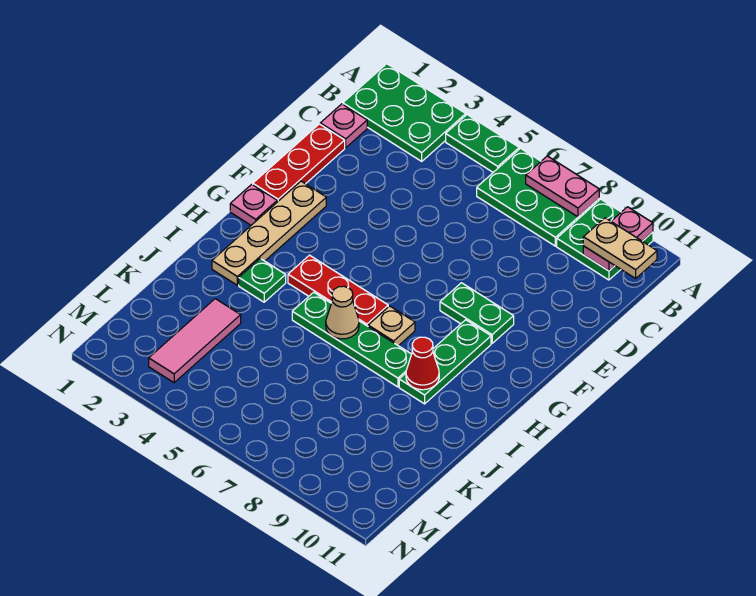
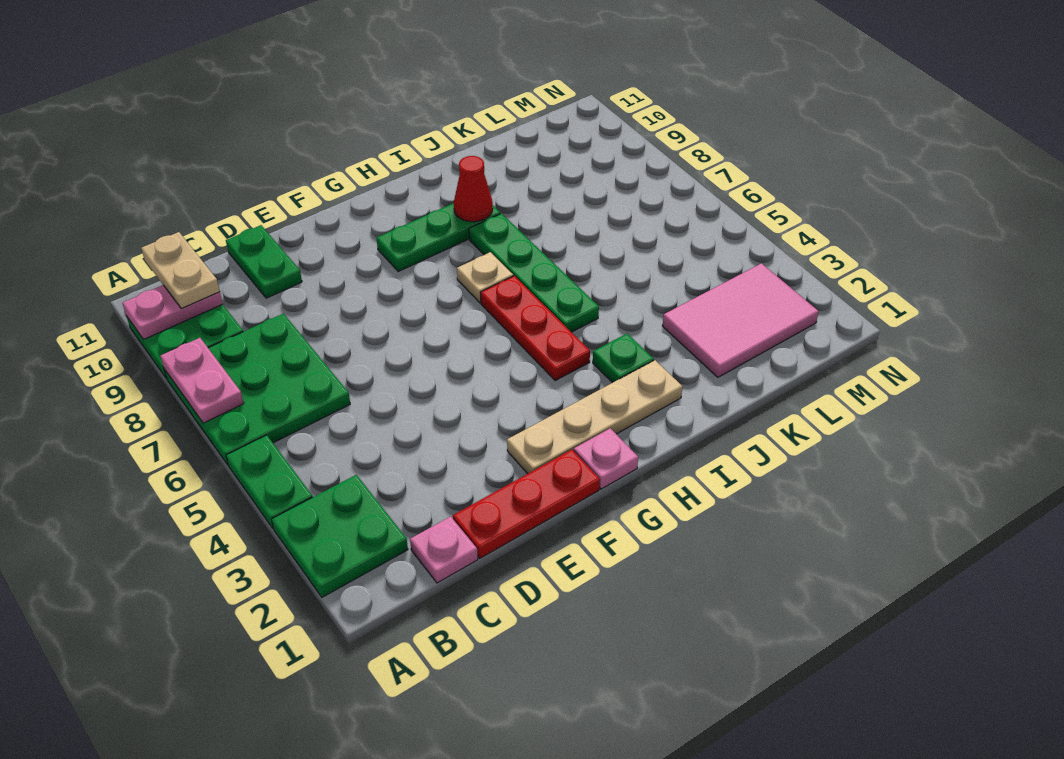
green 2x3 plate [343,64,466,161] -> green 2x2 plate [272,475,408,597]
green 2x3 plate [477,148,599,246] -> green 3x3 plate [164,313,350,465]
green 1x2 plate [440,283,514,343] -> green 1x2 plate moved to [226,225,302,298]
tan 1x1 cone [326,286,359,339] -> none
pink 1x3 tile [149,299,241,383] -> pink 2x3 tile [663,263,819,377]

